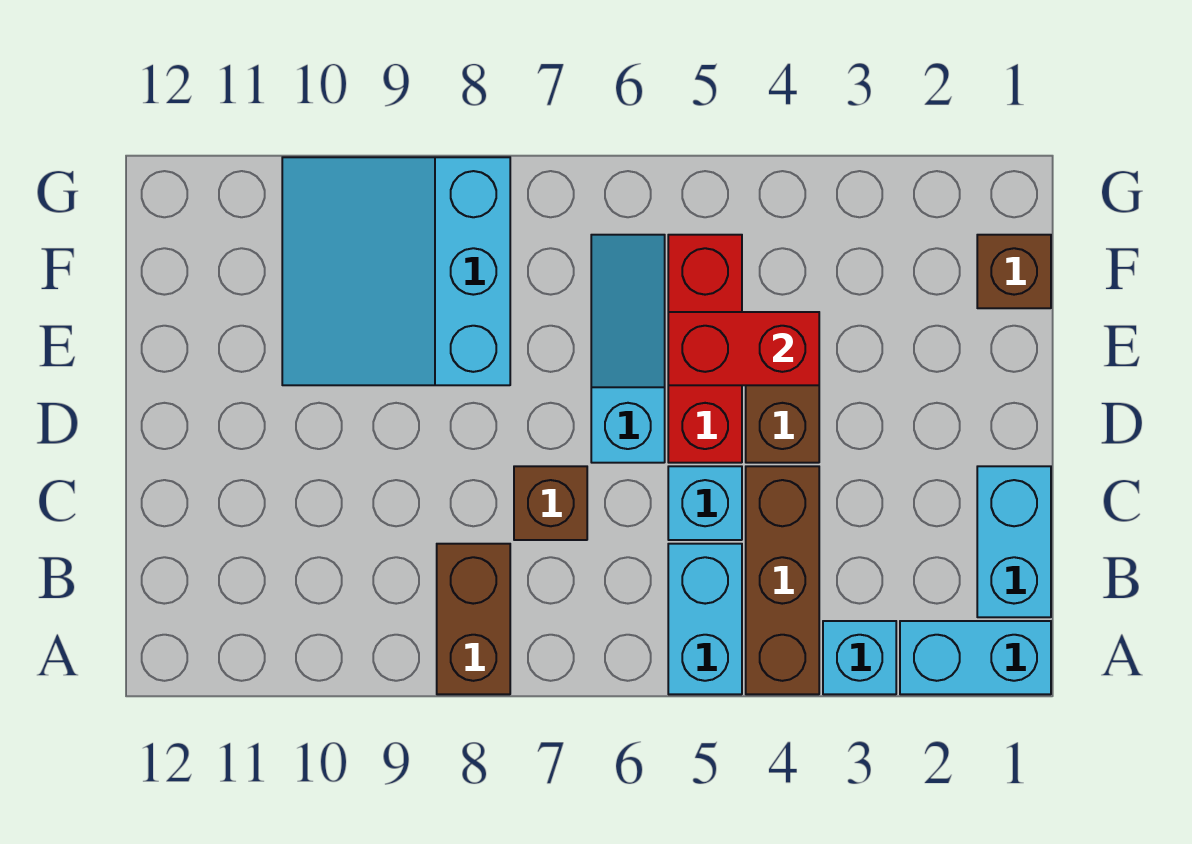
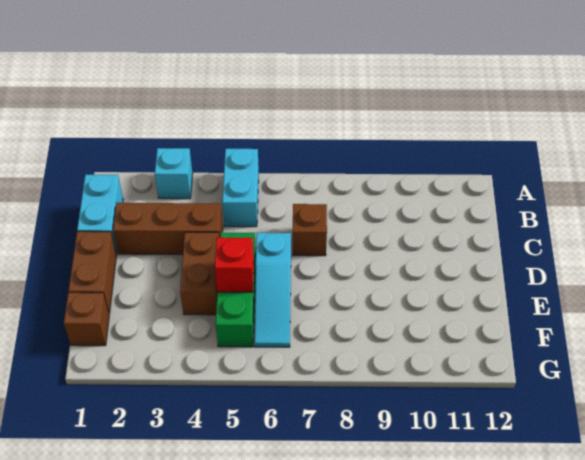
cyan 1x2 brick [900,621,1051,694] -> none
brown 1x3 brick [746,466,819,694] -> brown 1x3 brick turned to [113,203,223,255]
brown 1x2 brick [437,544,510,694] -> brown 1x2 brick moved to [68,231,117,314]
cyan 1x1 brick [668,466,742,540] -> none
red 1x3 brick [668,235,742,463] -> green 1x3 brick [216,232,256,347]
red 1x2 brick [668,312,819,385] -> red 1x1 brick [215,237,254,292]
cyan 3x3 slope [282,157,510,385] -> none

